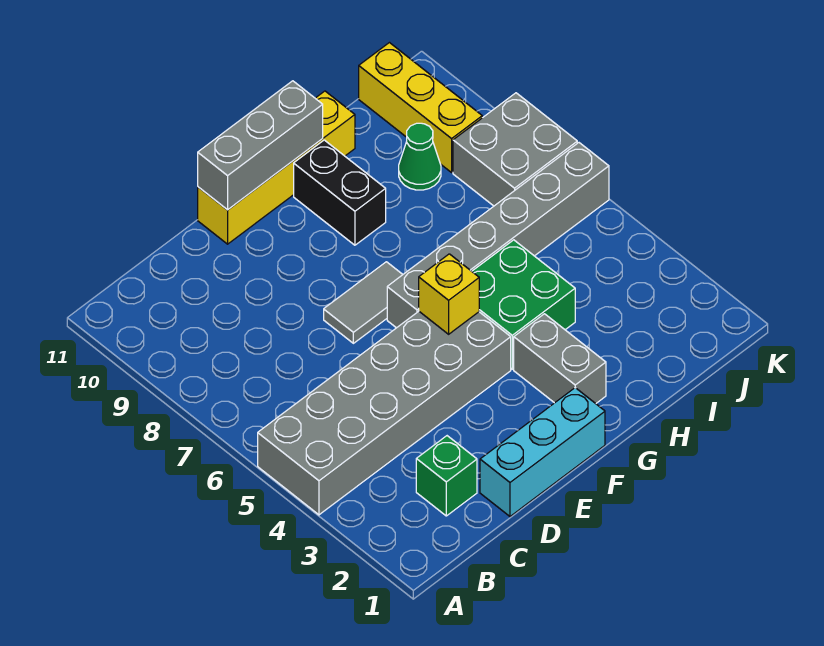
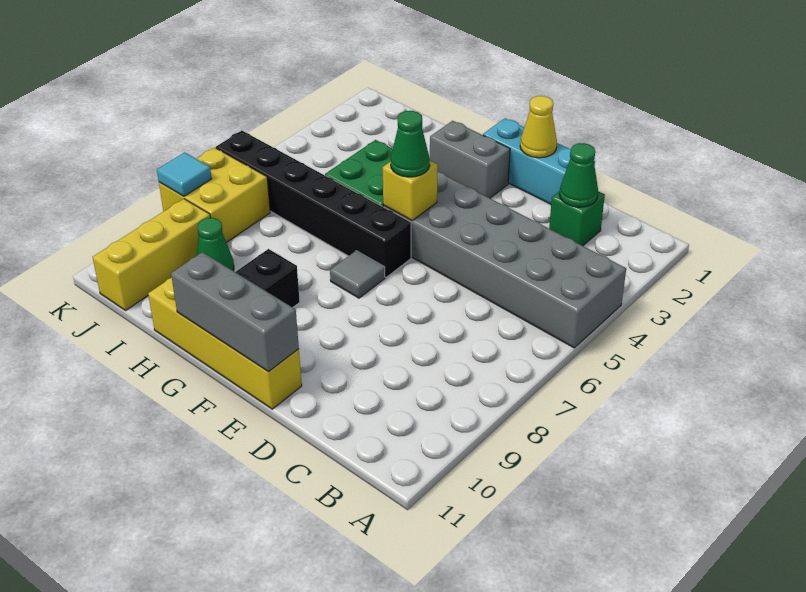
none -> green 1x1 cone [559,143,598,207]
none -> yellow 1x1 cone [520,96,557,158]
grey 1x2 tile [324,262,403,343] -> grey 1x1 tile [330,251,385,298]
none -> green 1x1 cone [391,111,430,177]
grey 1x6 brick [387,143,609,328] -> black 1x6 brick [216,131,411,277]
grey 1x2 brick [514,314,606,404] -> grey 1x2 brick turned to [430,121,510,198]
grey 2x2 brick [453,93,577,206] -> yellow 2x2 brick [159,148,270,243]
none -> cyan 1x1 tile [157,152,212,196]

